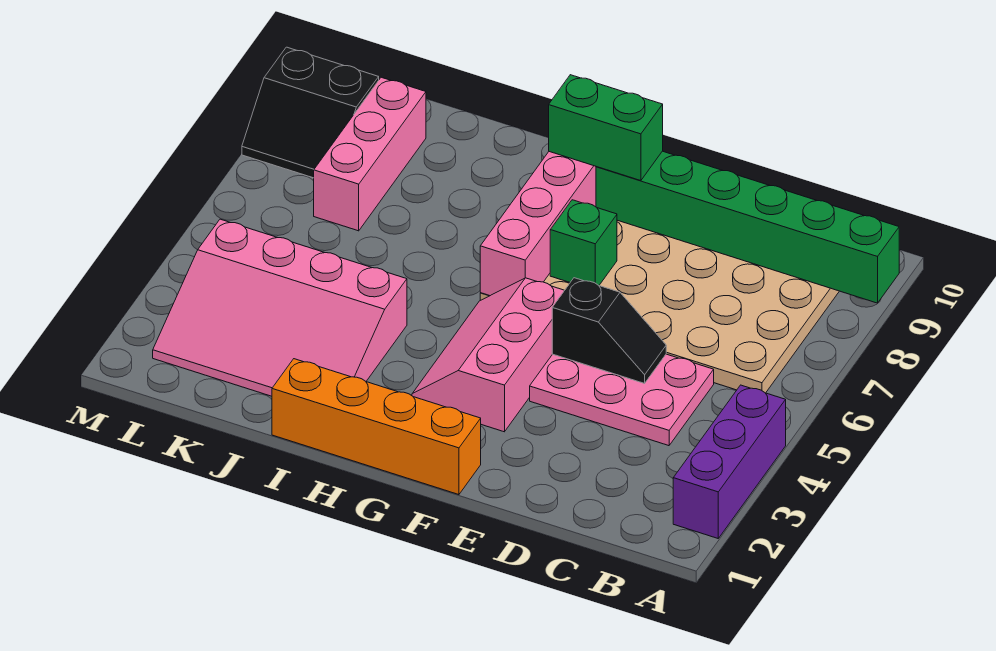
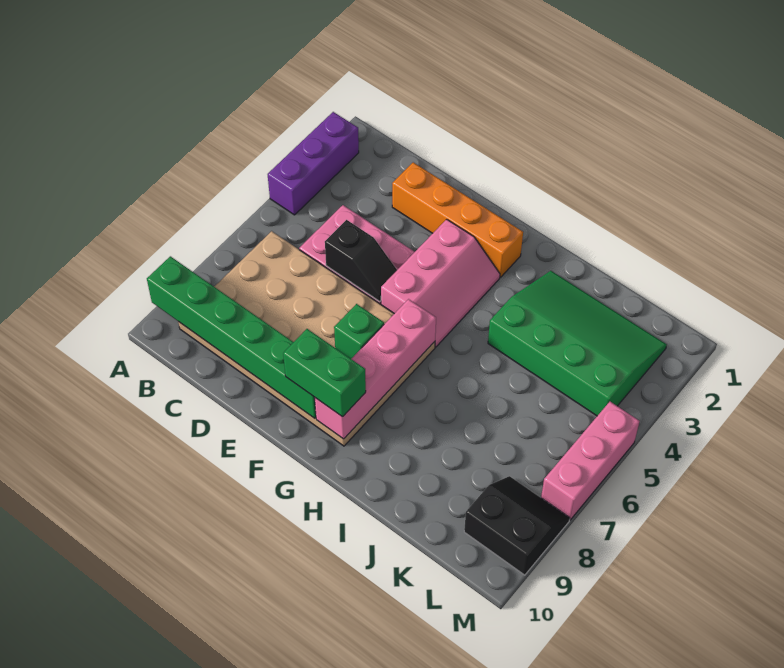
black 1x2 slope [552,278,666,383] -> black 1x2 slope turned to [325,220,397,302]
orange 1x4 brick [272,359,481,495] -> orange 1x4 brick moved to [392,162,523,277]
pink 3x4 slope [153,219,407,396] -> green 3x4 slope [488,271,667,416]
pink 1x3 brick [314,77,426,231] -> pink 1x3 brick moved to [541,402,640,520]

